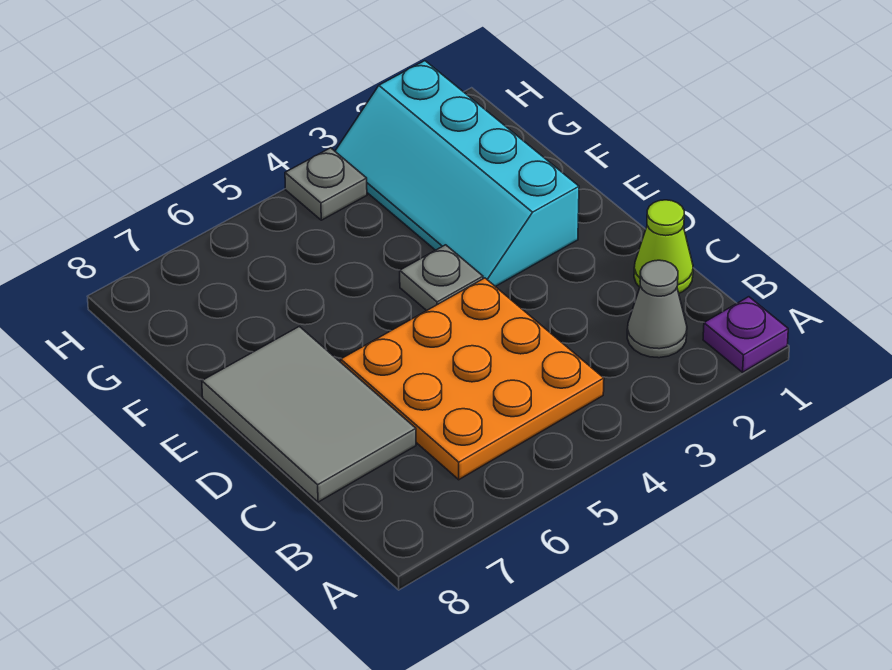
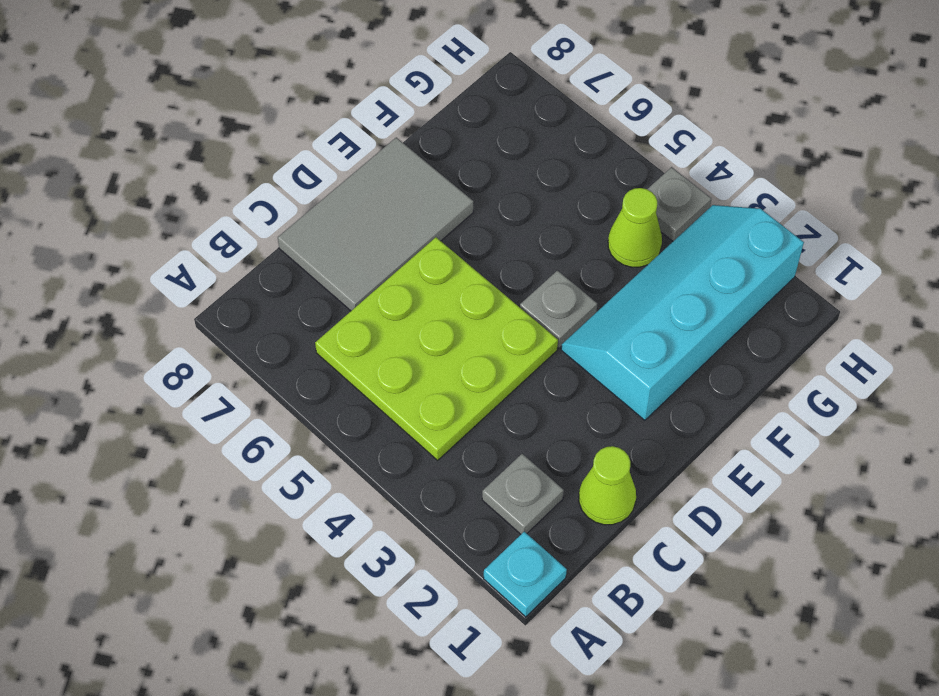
purple 1x1 plate [703,297,788,372] -> cyan 1x1 plate [484,532,567,617]
grey 1x1 cone [627,260,687,358] -> grey 1x1 plate [482,454,564,534]
orange 3x3 plate [341,278,604,480] -> lime 3x3 plate [315,237,558,460]
none -> lime 1x1 cone [608,188,662,267]

